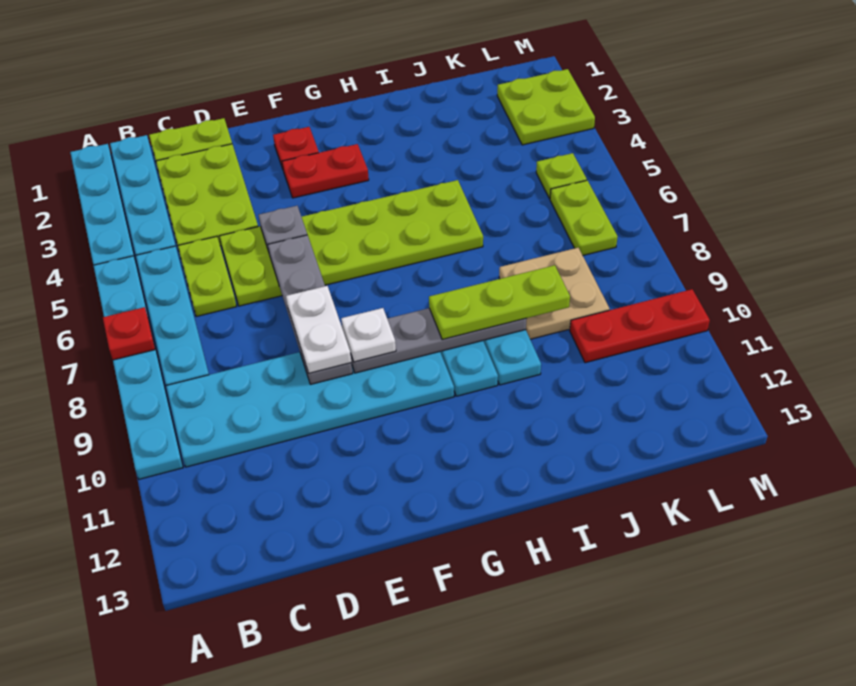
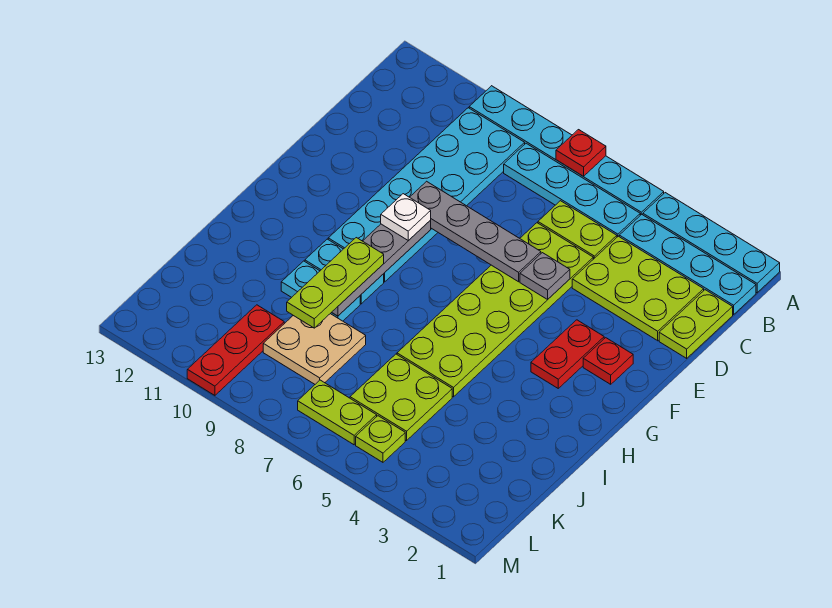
white 1x2 plate [286,286,351,373] -> none
lime 2x2 plate [497,69,595,145] -> lime 2x2 plate moved to [350,354,452,441]

